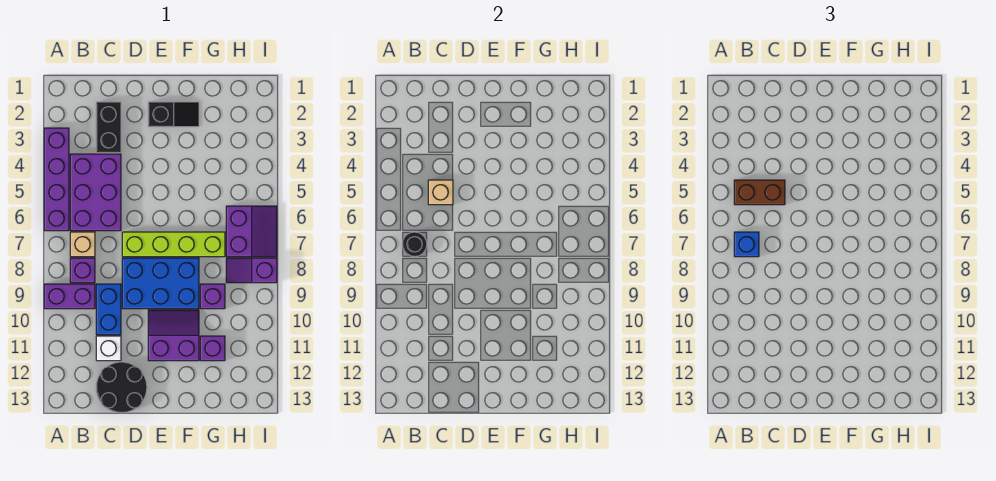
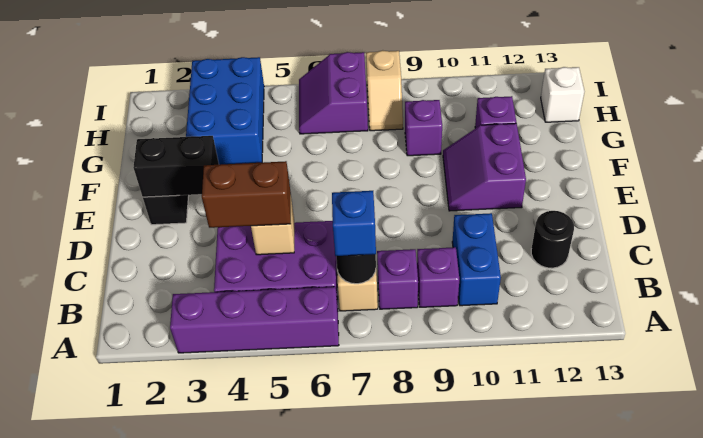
purple 1x2 brick [44,284,95,309] -> purple 1x1 brick [417,247,459,307]
brown 1x2 brick [734,180,785,205] -> brown 1x2 brick turned to [202,161,291,228]
black 1x2 brick [96,102,121,153] -> black 1x2 brick moved to [133,136,219,197]
blue 1x2 brick [96,284,121,335] -> blue 1x2 brick turned to [452,213,501,306]
white 1x1 brick [96,336,121,361] -> white 1x1 brick moved to [541,67,584,122]
black 2x2 round brick [96,362,147,413] -> black 1x1 round brick [531,211,574,268]
lime 1x4 brick [122,232,225,257] -> none
blue 2x3 brick [122,258,199,309] -> blue 2x3 brick moved to [186,57,264,165]
purple 2x2 slope [226,206,277,257] -> purple 2x2 slope turned to [299,52,368,134]
purple 1x2 slope [226,258,277,283] -> tan 1x2 slope [366,50,403,131]

